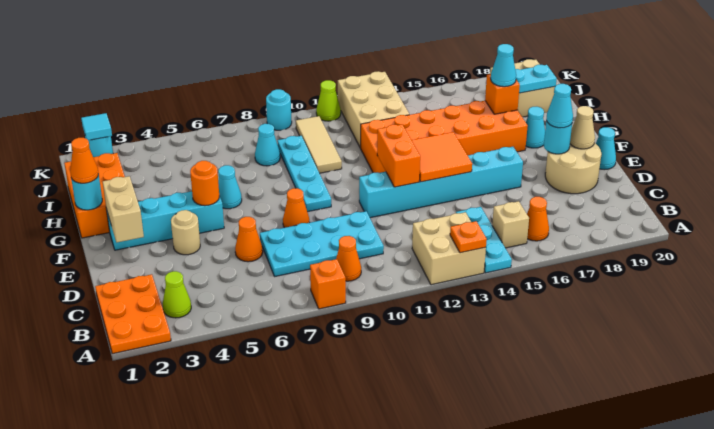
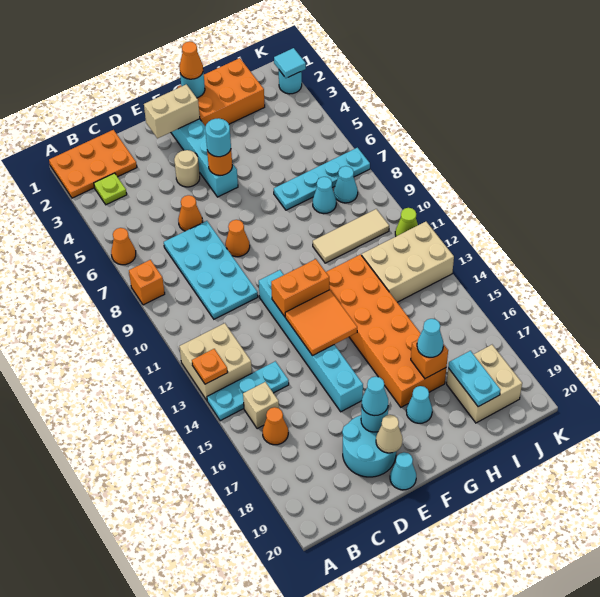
lime 1x1 cone [163,271,191,318] -> lime 1x1 plate [94,173,127,205]
orange 1x1 cone [336,236,361,281] -> orange 1x1 cone moved to [111,228,136,265]
tan 2x2 round brick [545,143,601,194] -> cyan 2x2 round brick [342,415,396,477]
cyan 1x4 plate [277,136,331,212] -> cyan 1x4 plate moved to [274,148,370,210]
cyan 1x1 cone [218,165,242,209] -> cyan 1x1 cone moved to [334,166,358,203]
cyan 1x1 round brick [266,89,292,130] -> cyan 1x1 round brick moved to [205,118,231,157]

